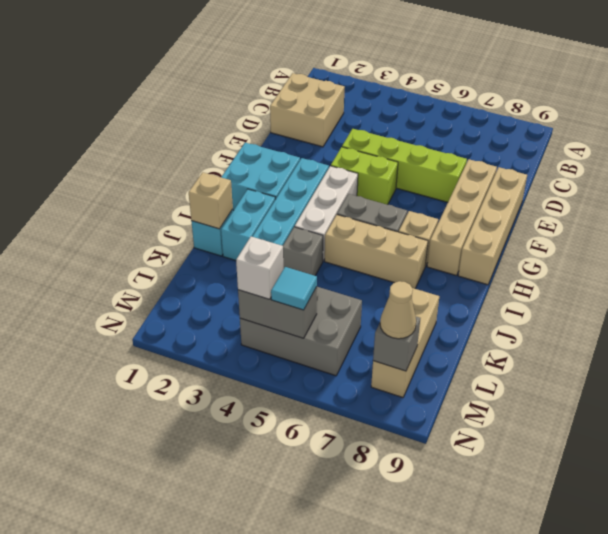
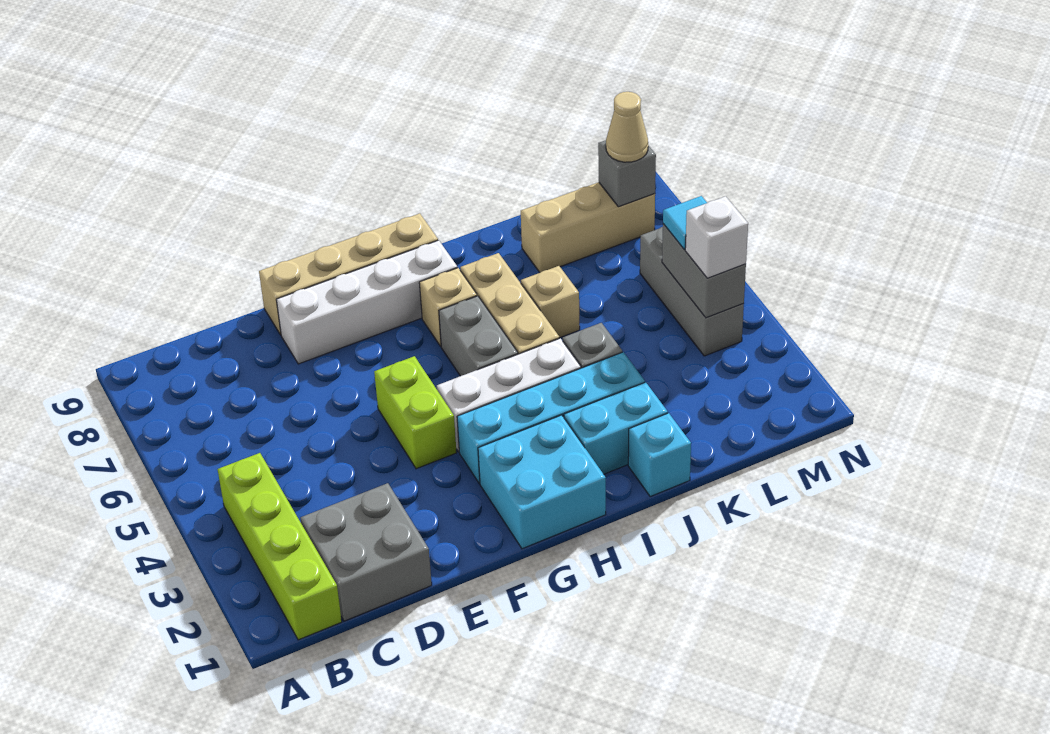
tan 2x2 brick [270,73,345,147] -> grey 2x2 brick [300,483,432,621]
lime 1x4 brick [342,129,467,202] -> lime 1x4 brick moved to [218,453,342,640]
tan 1x4 brick [427,159,497,276] -> white 1x4 brick [276,240,457,364]
tan 1x1 brick [189,172,233,229] -> tan 1x1 brick moved to [521,266,580,338]
grey 2x3 brick [240,287,362,376] -> grey 1x3 brick [640,227,744,356]

